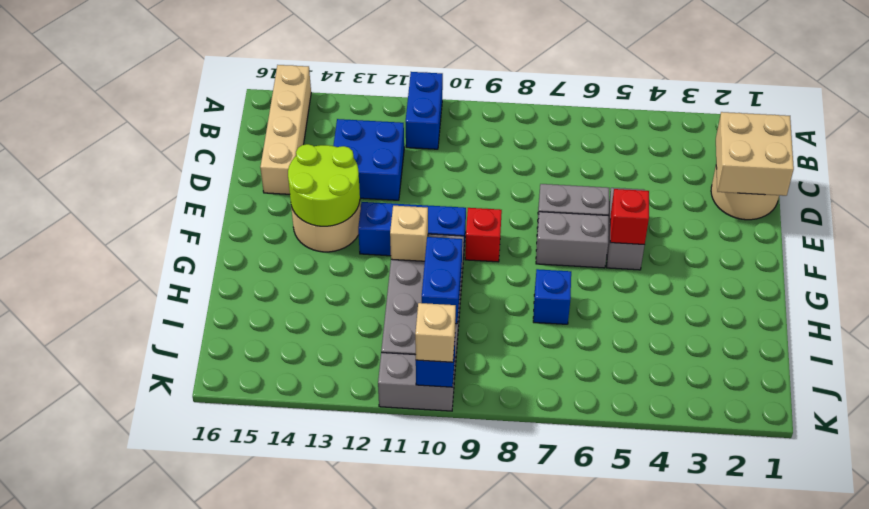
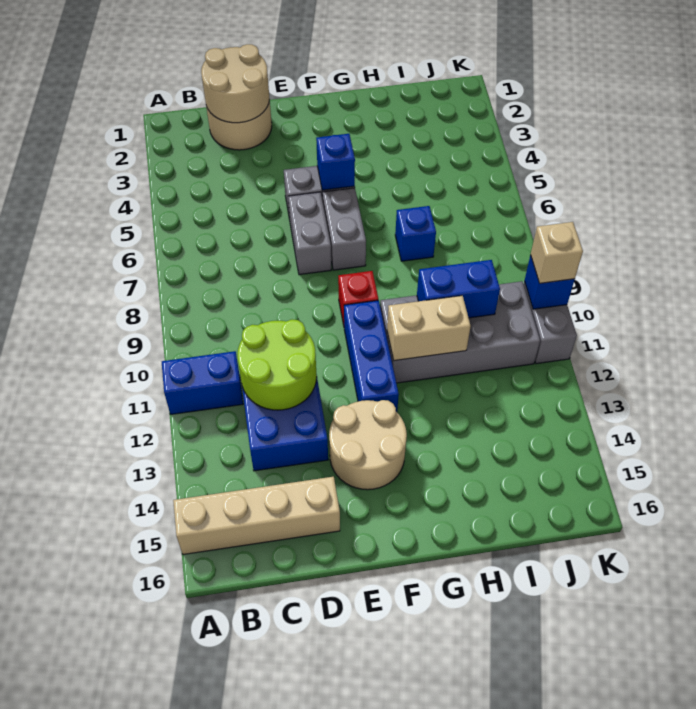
tan 2x2 brick [716,112,794,196] -> tan 2x2 round brick [201,44,270,123]
lime 2x2 round brick [288,144,360,226] -> lime 2x2 round brick moved to [238,320,317,410]
red 1x1 brick [610,189,649,245] -> blue 1x1 brick [316,134,355,190]
tan 1x1 brick [390,206,428,261] -> tan 1x2 brick [387,296,471,361]

